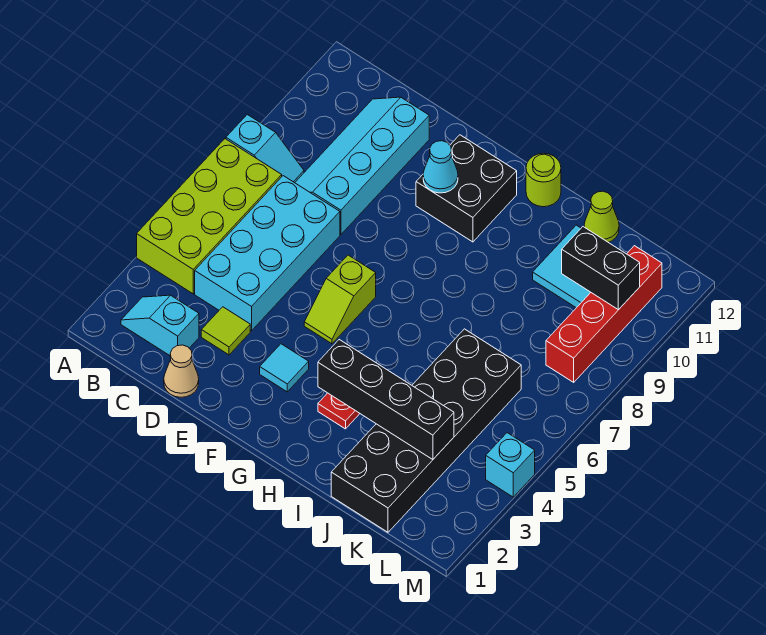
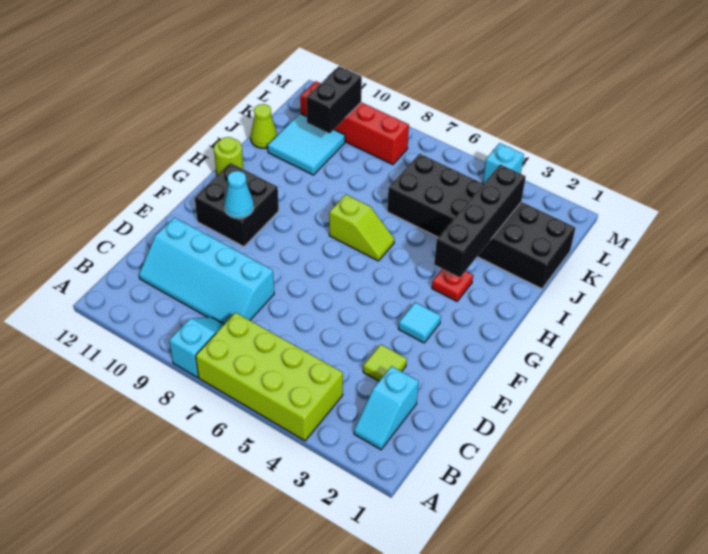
cyan 2x4 brick [195,176,340,331] -> none
tan 1x1 cone [164,345,199,397] -> none
lime 1x2 slope [304,255,376,344] -> lime 1x2 slope moved to [329,195,394,261]

